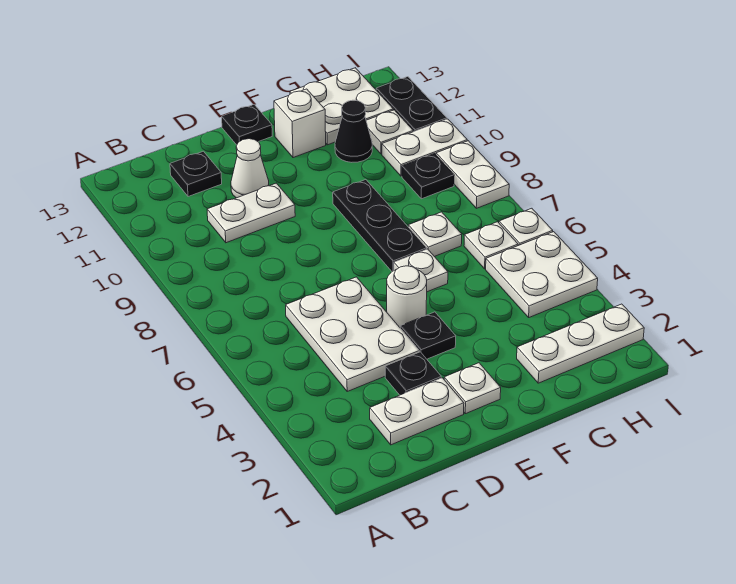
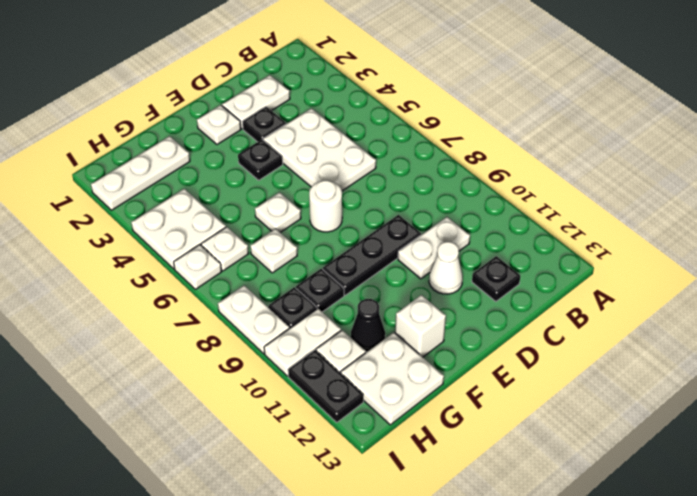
white 1x1 round brick [387,266,427,327] -> white 1x1 round brick moved to [309,180,342,232]
black 1x1 plate [222,105,272,145] -> black 1x1 plate moved to [296,269,344,312]
black 1x3 plate [333,180,427,271] -> black 1x3 plate turned to [323,215,421,295]

